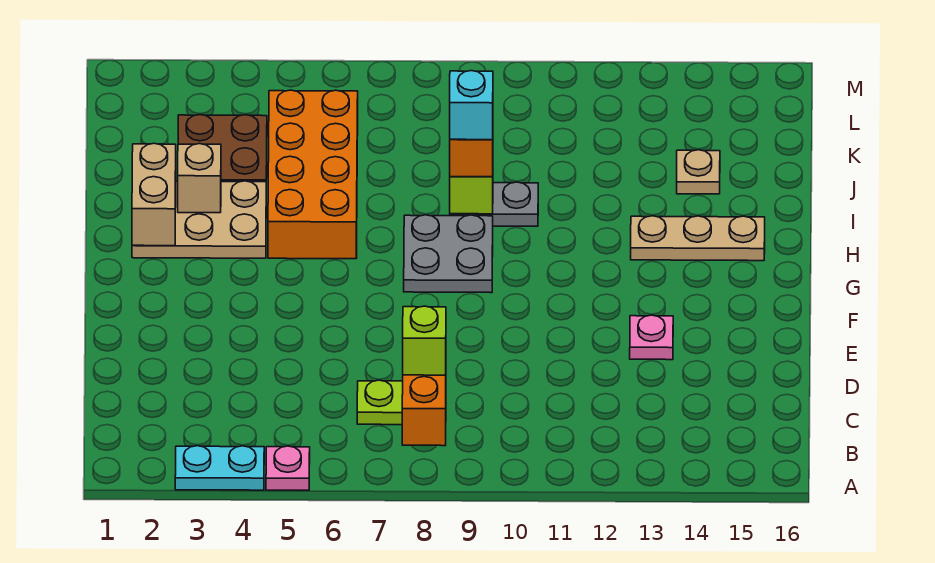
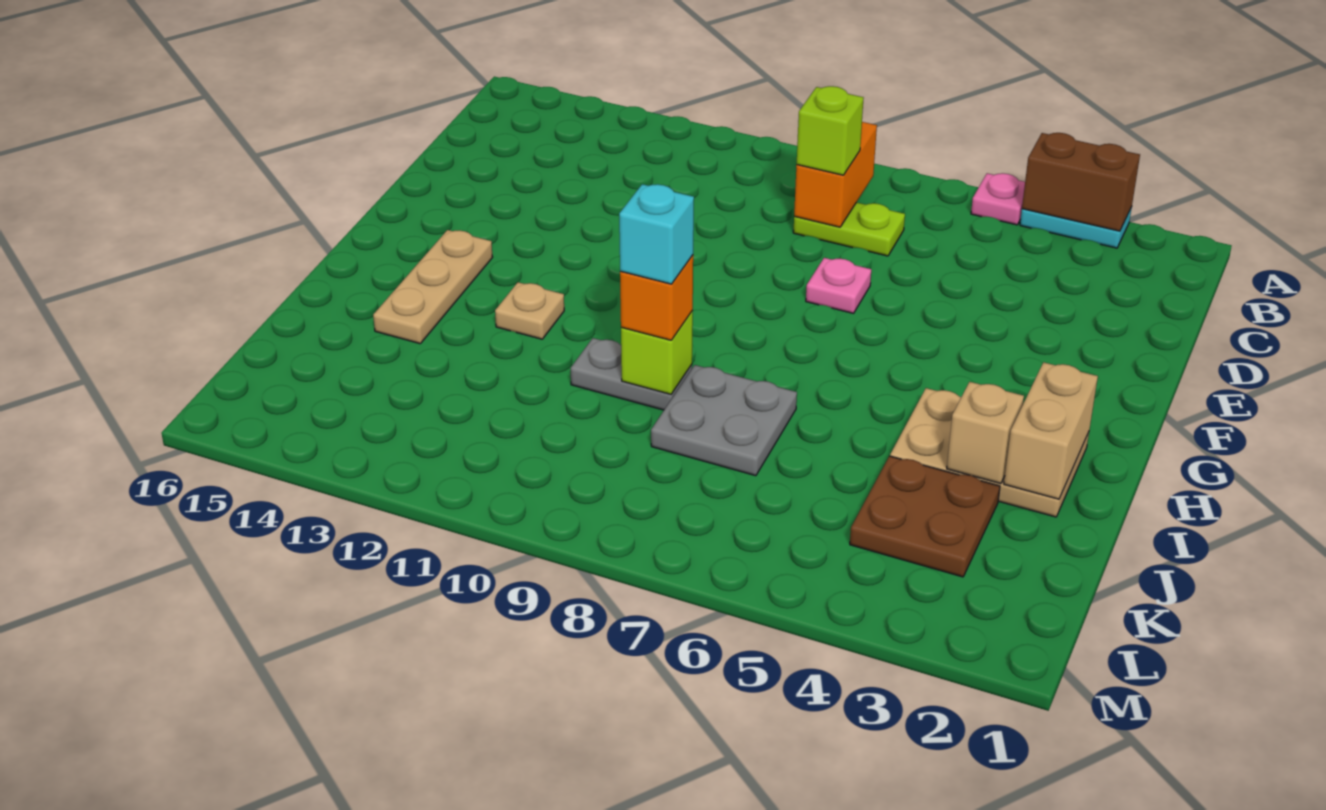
none -> brown 1x2 brick [1022,133,1140,231]
pink 1x1 plate [630,315,673,360] -> pink 1x1 plate moved to [806,258,871,313]
grey 2x2 plate [404,215,493,293] -> grey 2x2 plate moved to [651,365,797,476]
orange 2x4 brick [268,90,358,259] -> none
tan 1x3 plate [631,216,765,261] -> tan 1x3 plate turned to [373,230,493,344]
tan 1x1 plate [677,150,720,194] -> tan 1x1 plate moved to [495,282,564,339]

